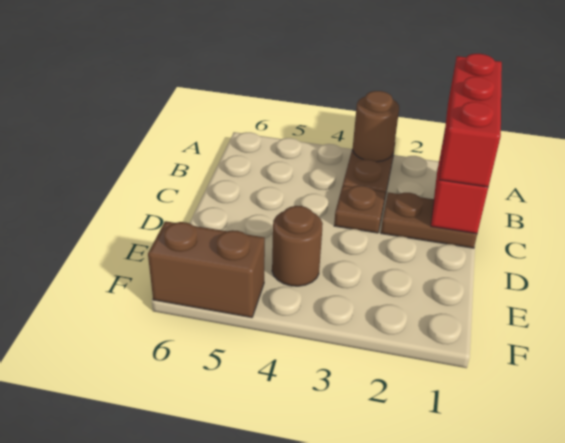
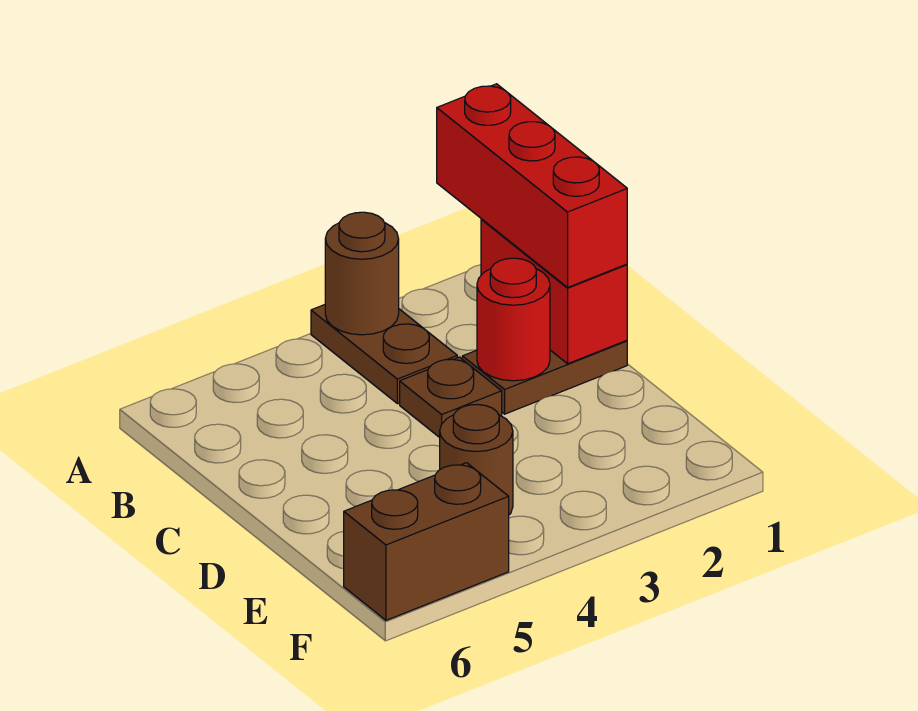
none -> red 1x1 round brick [477,258,550,381]

